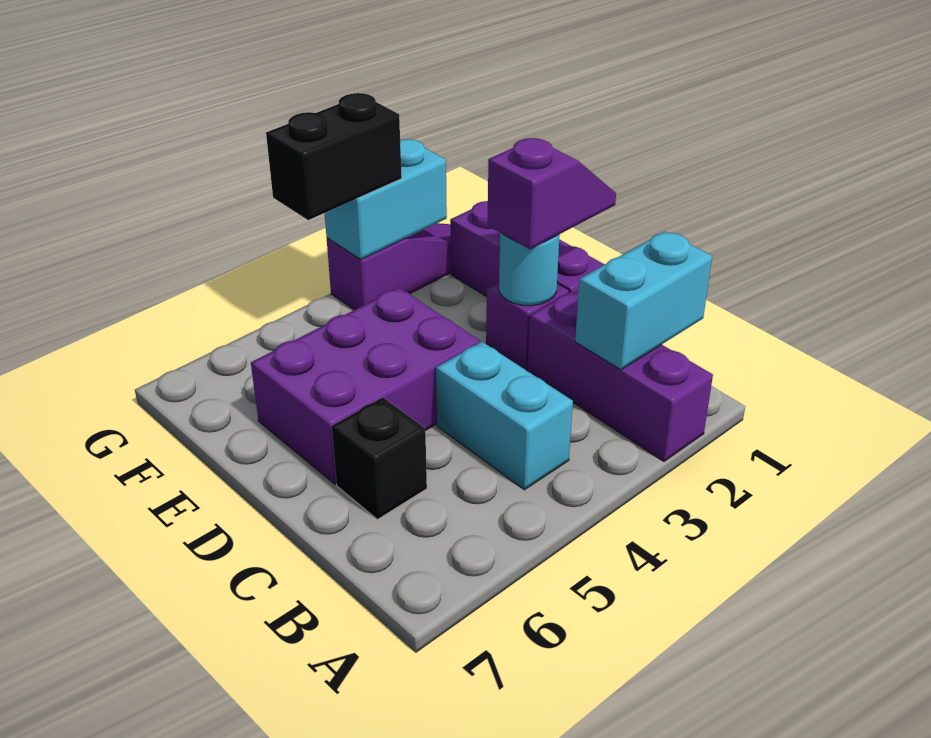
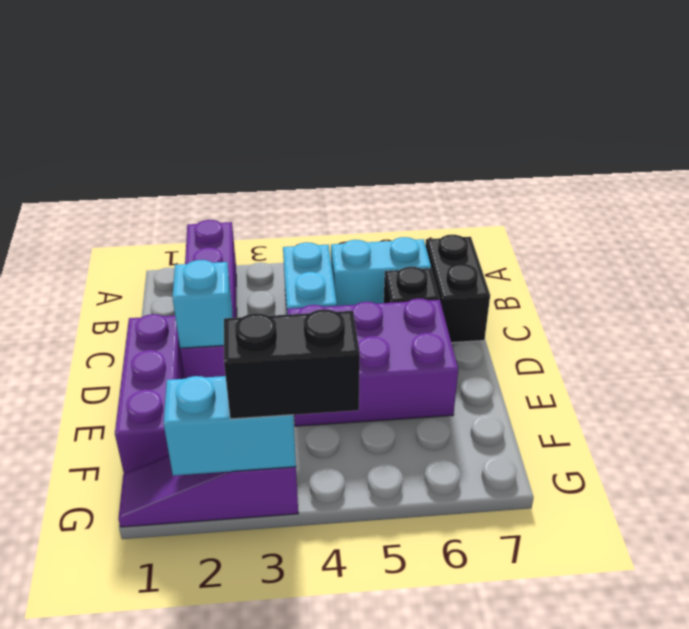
cyan 1x2 brick [575,231,712,370] -> cyan 1x2 brick moved to [331,237,431,306]
none -> black 1x2 brick [426,235,490,343]
purple 1x2 slope [488,138,616,249] -> none
cyan 1x1 round brick [499,233,560,306] -> cyan 1x1 brick [172,260,232,349]

